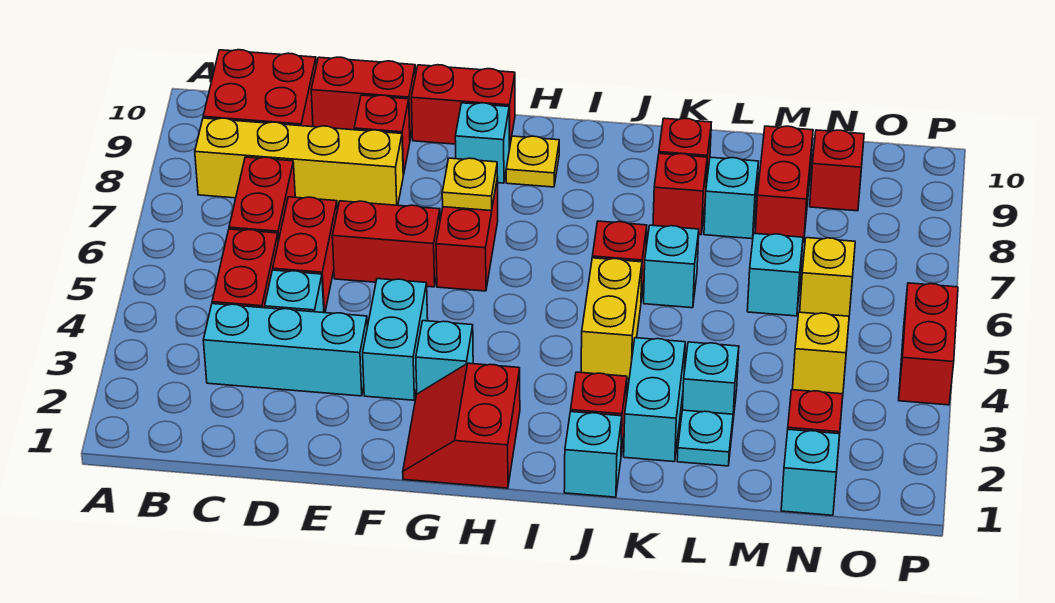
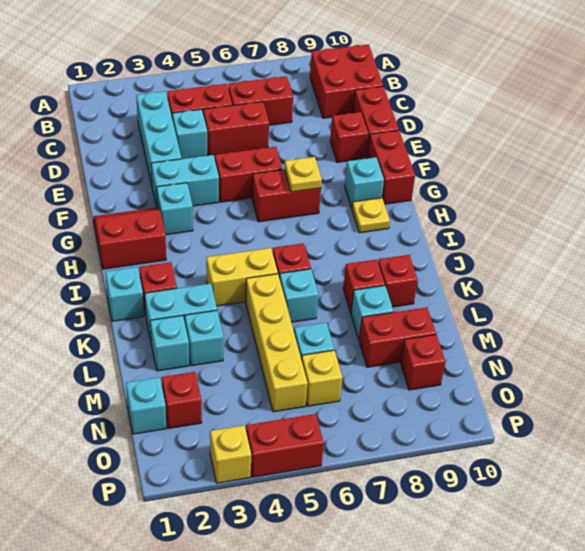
yellow 1x4 brick [195,118,403,206] -> yellow 1x4 brick moved to [246,274,308,412]
red 1x2 brick [332,201,440,287] -> red 1x2 brick turned to [215,147,282,202]
cyan 1x1 plate [677,410,733,466] -> cyan 1x1 brick [150,316,189,371]
yellow 1x1 brick [793,312,849,394] -> yellow 1x1 brick moved to [210,425,251,483]

